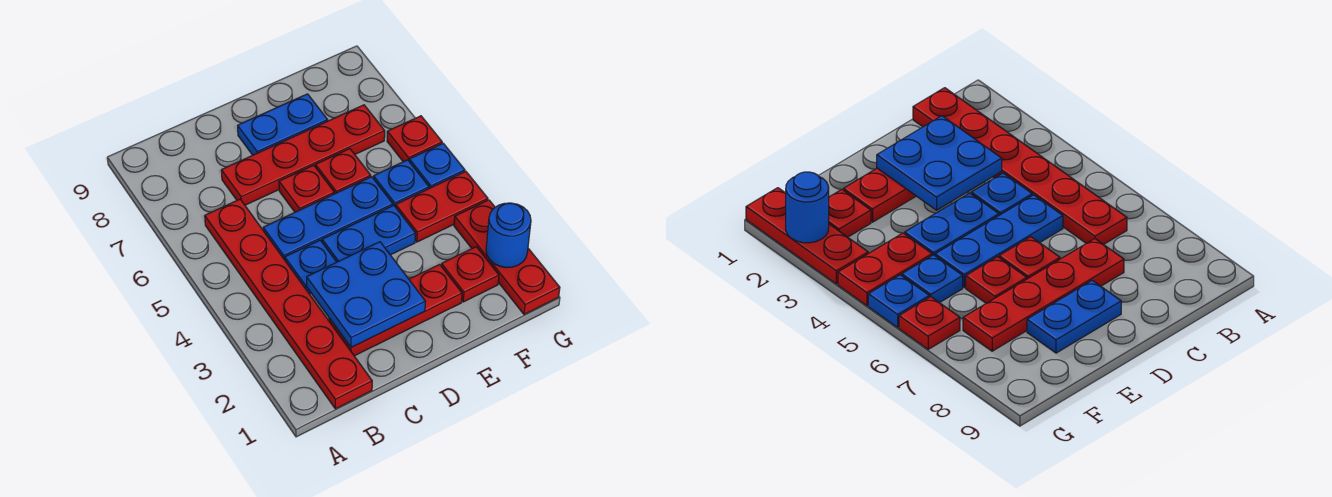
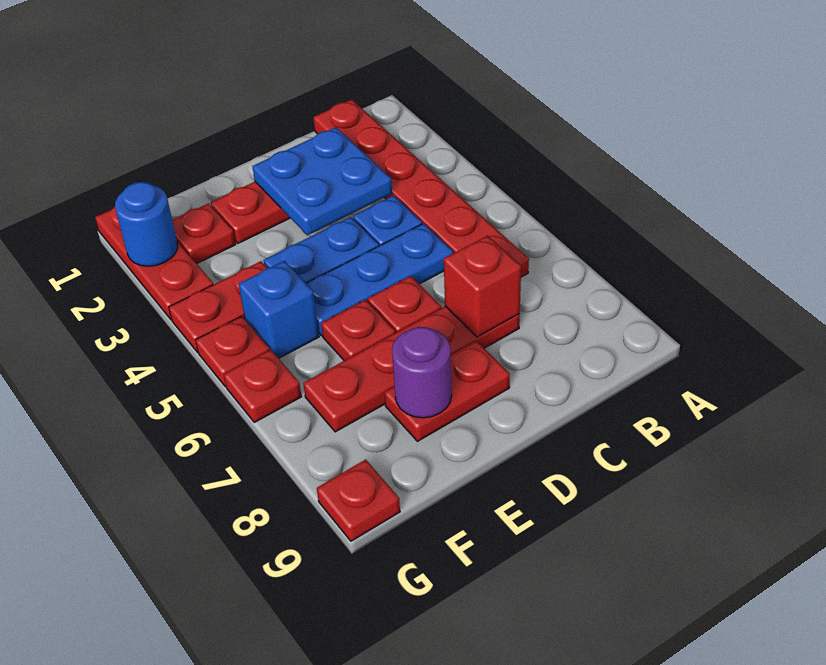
none -> red 1x1 brick [444,236,521,337]
blue 1x2 plate [238,94,328,155] -> red 1x2 plate [384,341,510,441]
none -> purple 1x1 round brick [392,327,452,418]
blue 1x1 plate [373,160,429,207] -> blue 1x1 brick [239,261,319,358]
blue 1x1 plate [409,143,465,188] -> red 1x1 plate [196,316,270,387]
none -> red 1x1 plate [317,460,400,541]

